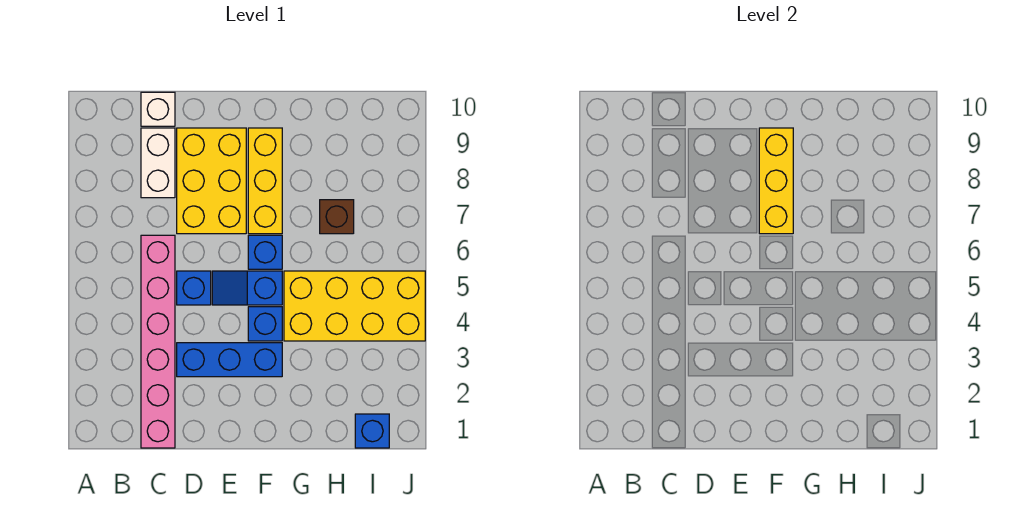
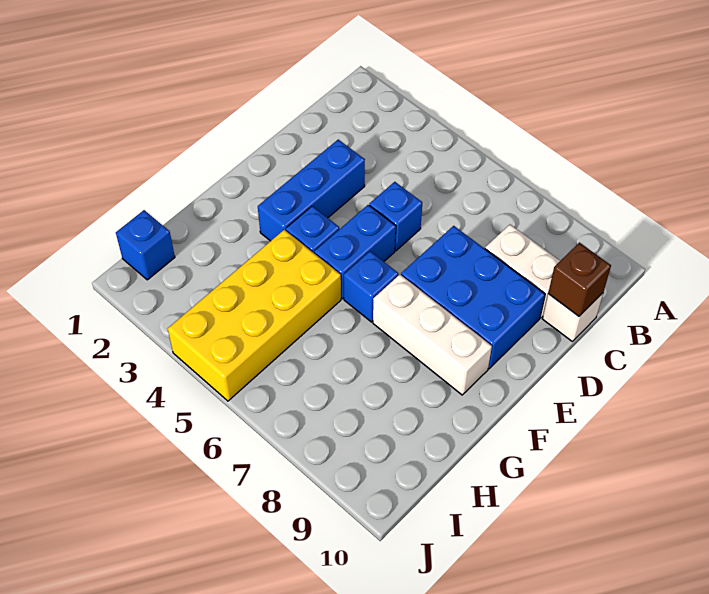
pink 1x6 brick [141,235,175,448] -> none
yellow 2x3 brick [177,128,246,234] -> blue 2x3 brick [401,226,545,369]
blue 1x2 slope [212,271,282,305] -> blue 1x2 brick [314,205,396,299]
yellow 1x3 brick [248,128,282,234] -> white 1x3 brick [373,275,492,395]
yellow 1x3 brick [759,128,793,234] -> none
brown 1x1 brick [320,200,354,234] -> brown 1x1 brick moved to [548,243,611,316]

